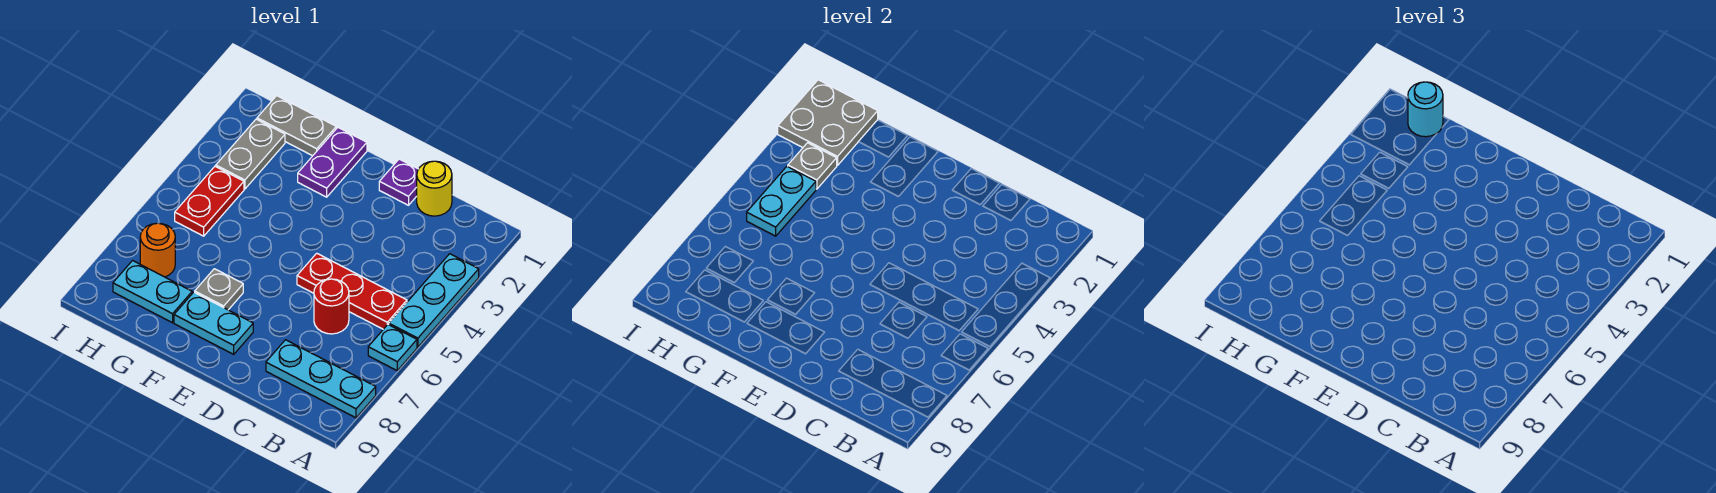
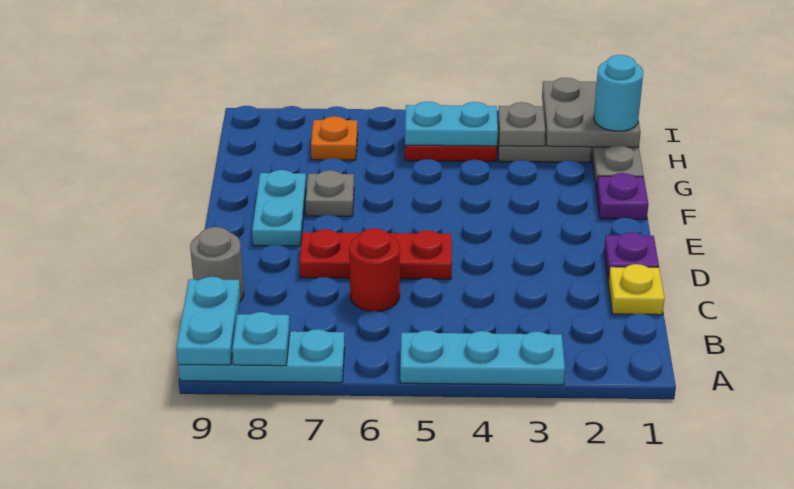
cyan 1x1 plate [368,324,417,370] -> cyan 1x1 plate moved to [232,312,290,366]
cyan 1x3 plate [266,340,376,418] -> cyan 1x3 plate turned to [178,329,345,383]
red 1x3 plate [297,253,407,329] -> red 1x3 plate turned to [299,229,452,279]
yellow 1x1 round brick [417,161,452,216] -> yellow 1x1 plate [608,264,665,315]
none -> grey 1x1 round brick [190,227,244,301]
purple 1x2 plate [298,128,367,197] -> purple 1x1 plate [596,173,648,219]
cyan 1x2 plate [113,261,192,323] -> cyan 1x2 plate moved to [176,277,241,365]
orange 1x1 round brick [140,223,175,277] -> orange 1x1 plate [311,116,358,160]

